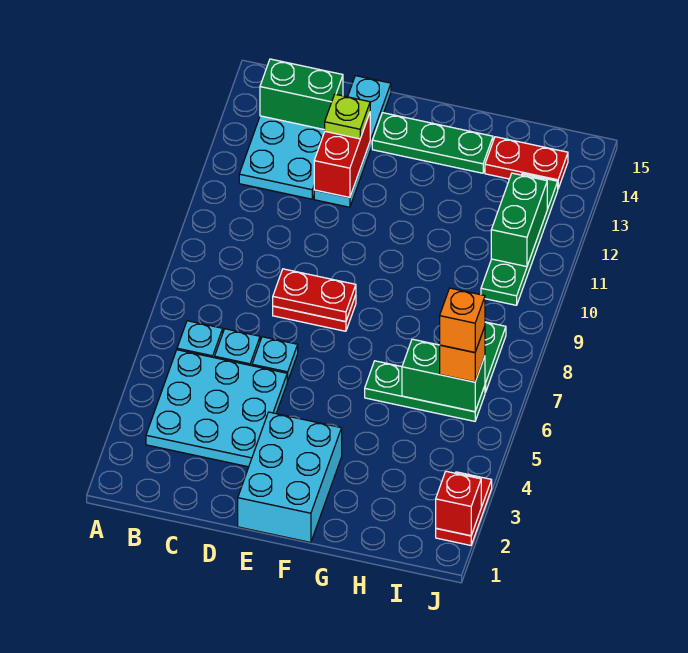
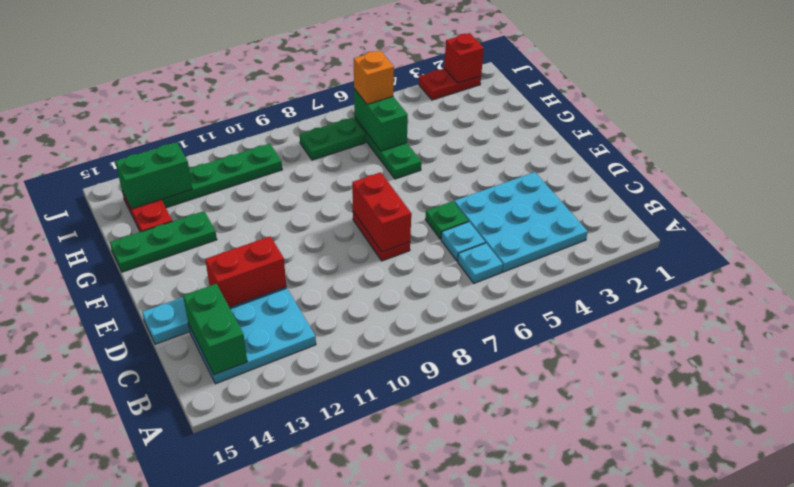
cyan 1x1 plate [252,337,298,381] -> green 1x1 plate [425,201,468,239]
red 1x2 plate [273,269,356,322] -> red 1x2 brick [352,172,411,252]
lime 1x1 plate [325,94,370,139] -> none
cyan 2x3 brick [238,412,342,543] -> none
green 1x3 plate [372,113,493,173] -> green 1x3 plate turned to [110,211,217,272]
orange 1x1 brick [440,288,485,352] -> none
green 1x2 brick [491,173,547,267] -> green 1x2 brick moved to [115,142,192,209]

